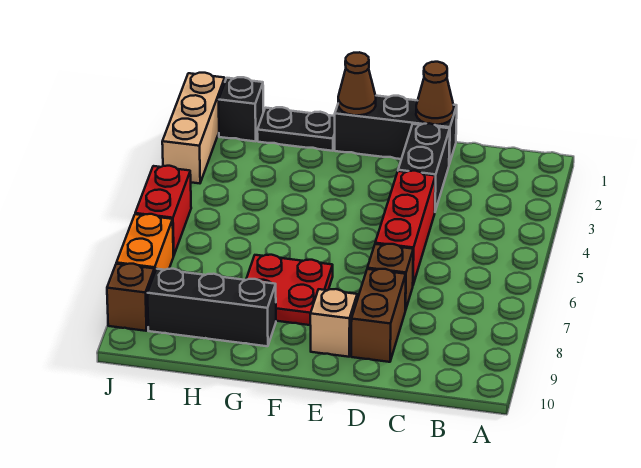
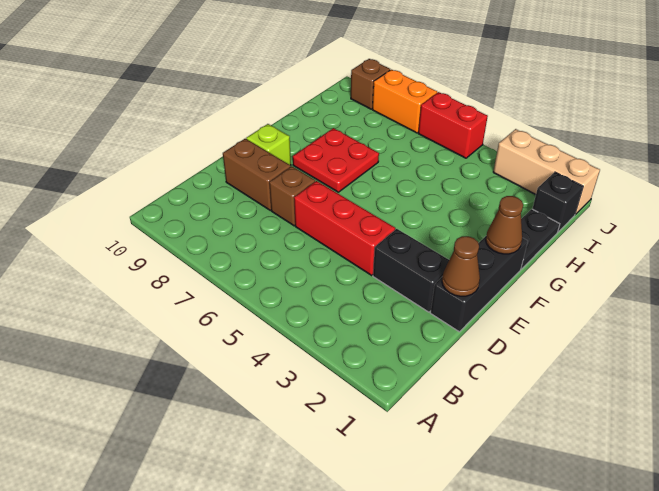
tan 1x1 brick [310,289,357,357] -> lime 1x1 brick [246,124,291,165]
black 1x3 brick [147,269,276,346] -> none

